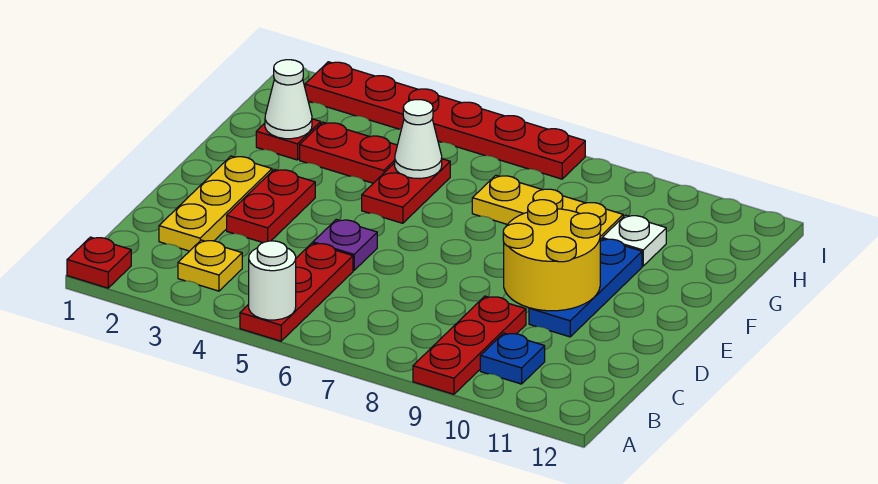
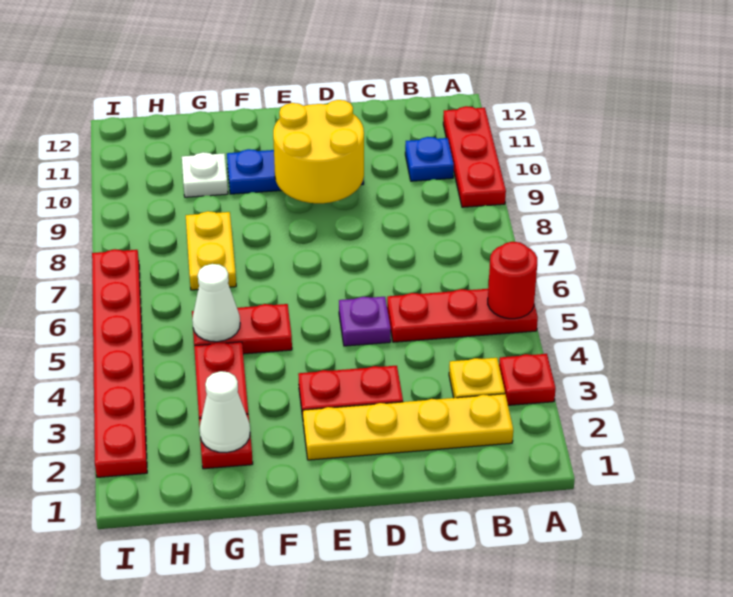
red 1x1 plate [67,237,131,288] -> red 1x1 plate moved to [499,354,556,405]
white 1x1 round brick [249,241,296,320] -> red 1x1 round brick [488,242,537,319]
red 1x3 plate [413,296,526,394] -> red 1x3 plate turned to [443,106,506,207]
yellow 1x3 plate [159,156,272,251] -> yellow 1x4 plate [303,394,513,460]
yellow 1x3 plate [472,175,623,239] -> yellow 1x2 plate [186,211,236,290]

